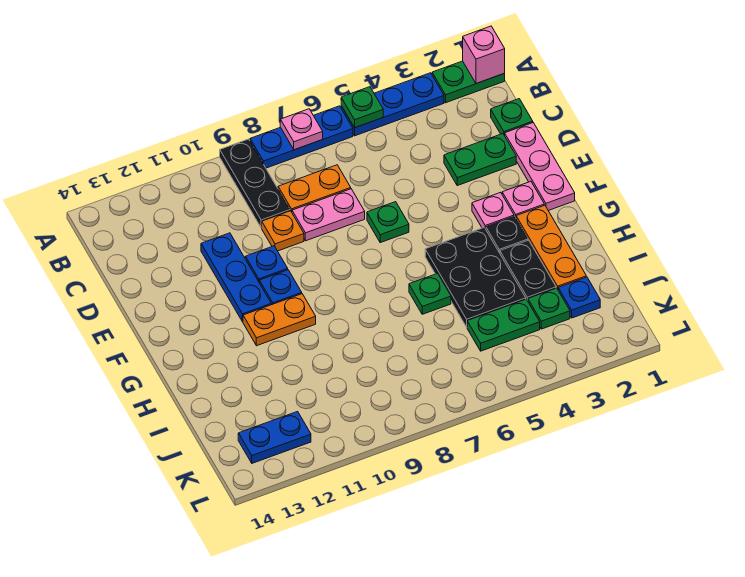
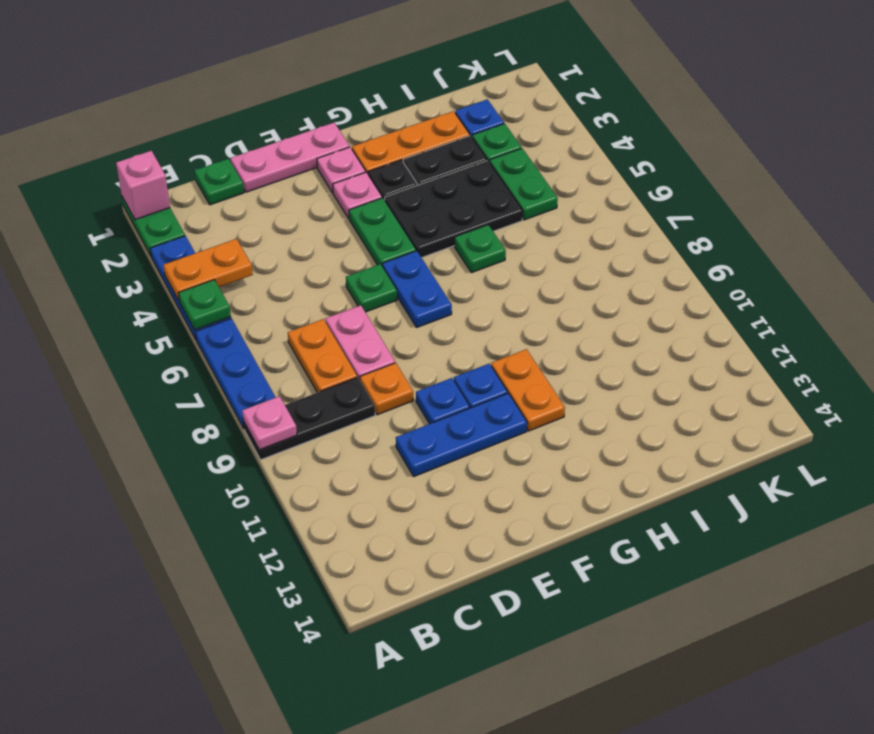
none -> orange 1x2 plate [163,239,253,301]
pink 1x1 plate [280,109,323,150] -> pink 1x1 plate moved to [242,396,297,450]
green 1x2 plate [444,134,516,186] -> green 1x2 plate moved to [349,198,416,267]
blue 1x2 plate [238,412,311,463] -> blue 1x2 plate moved to [382,251,452,327]

